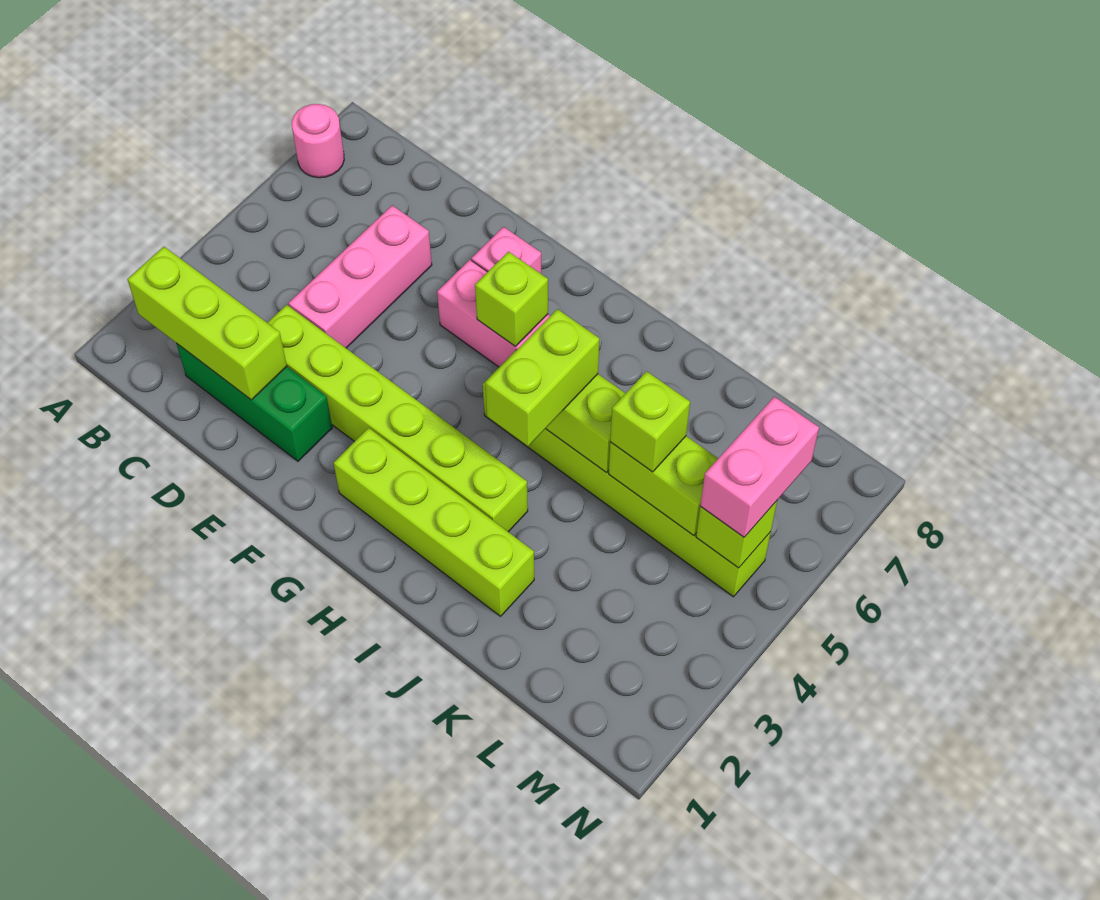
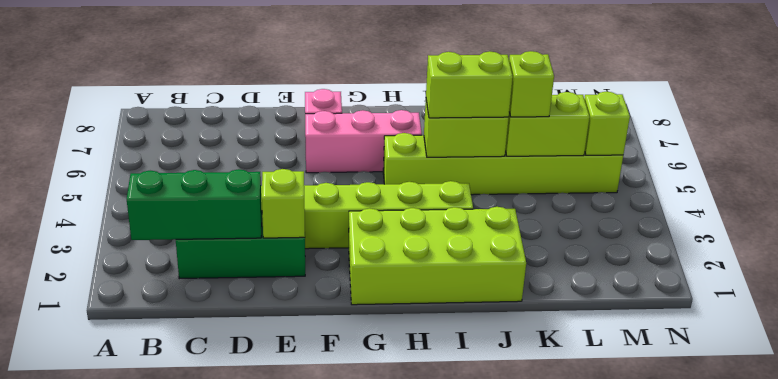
pink 1x1 round brick [292,104,344,178] -> none
lime 1x3 brick [127,247,287,400] -> green 1x3 brick [127,169,262,240]
pink 1x3 brick [288,205,432,348] -> none
lime 1x4 brick [334,428,534,616] -> lime 2x4 brick [349,207,526,305]
lime 1x1 brick [475,252,548,346] -> lime 1x1 brick moved to [262,169,305,238]
lime 1x2 brick [485,309,599,446] -> lime 1x2 brick turned to [426,51,513,118]
pink 1x2 brick [700,397,819,537] -> none

